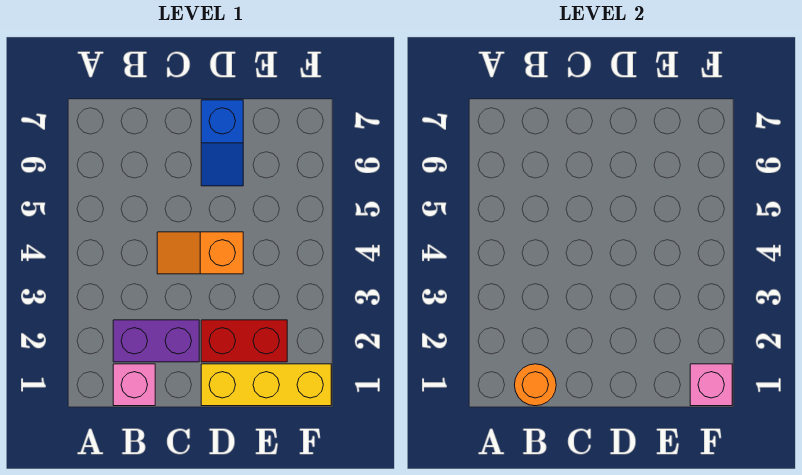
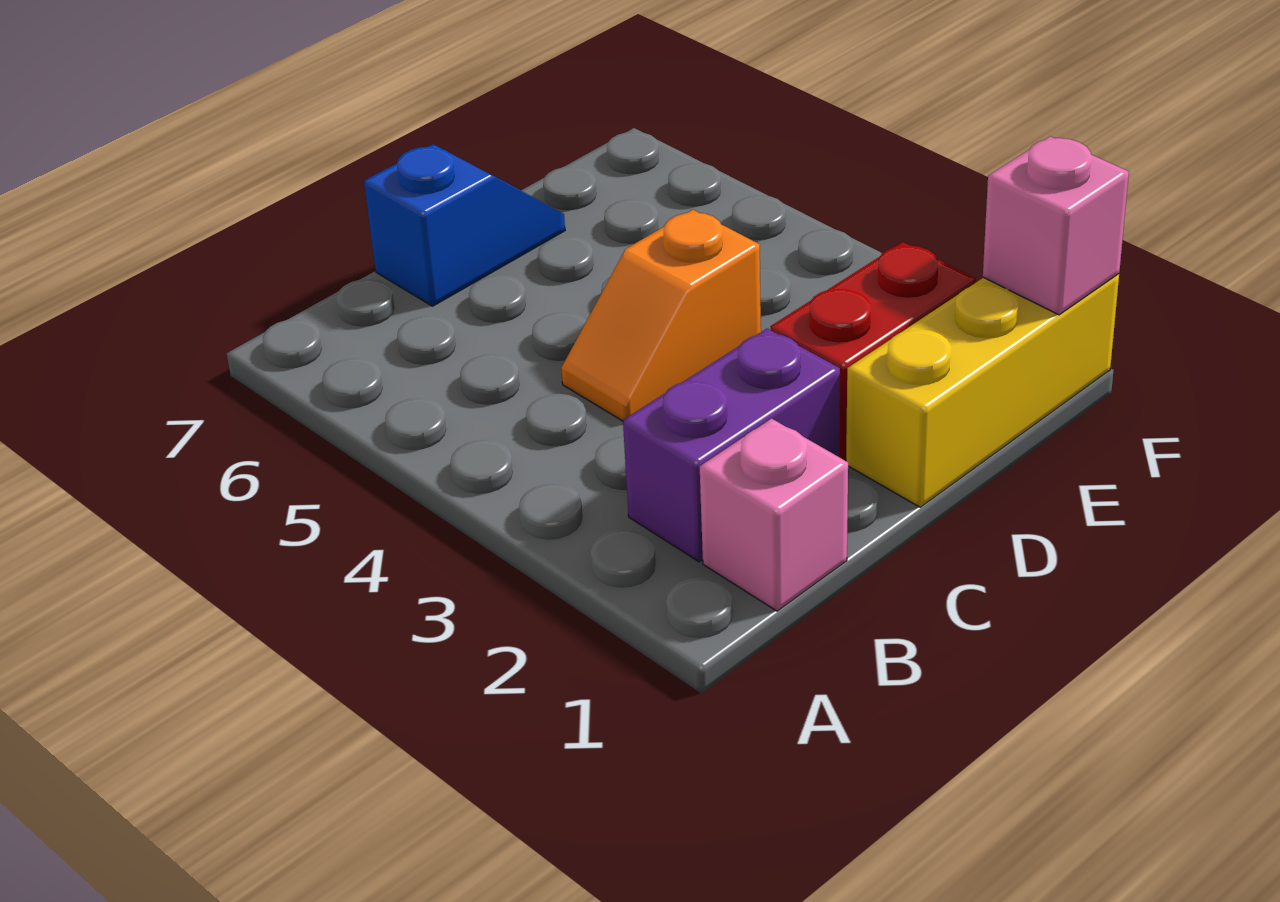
orange 1x1 round brick [515,364,556,406] -> none
blue 1x2 slope [201,100,243,186] -> blue 1x2 slope turned to [364,144,565,306]

